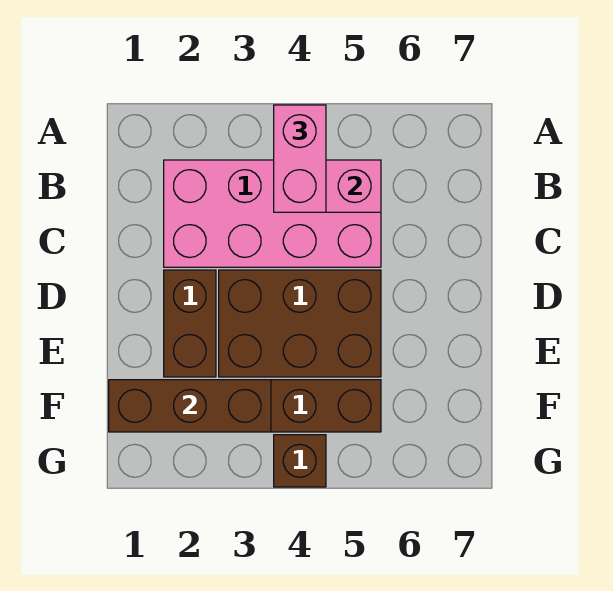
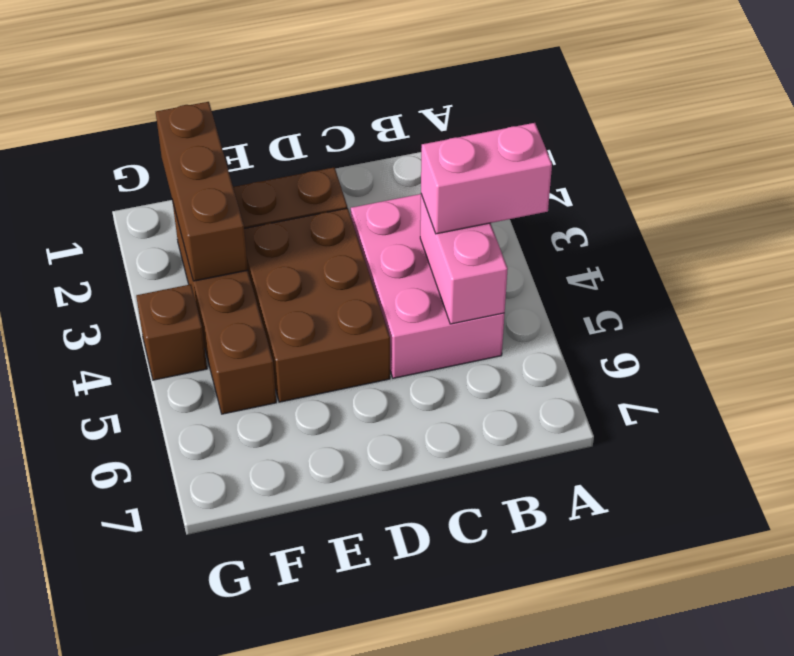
pink 2x4 brick [164,160,381,267] -> pink 2x3 brick [351,194,505,378]

